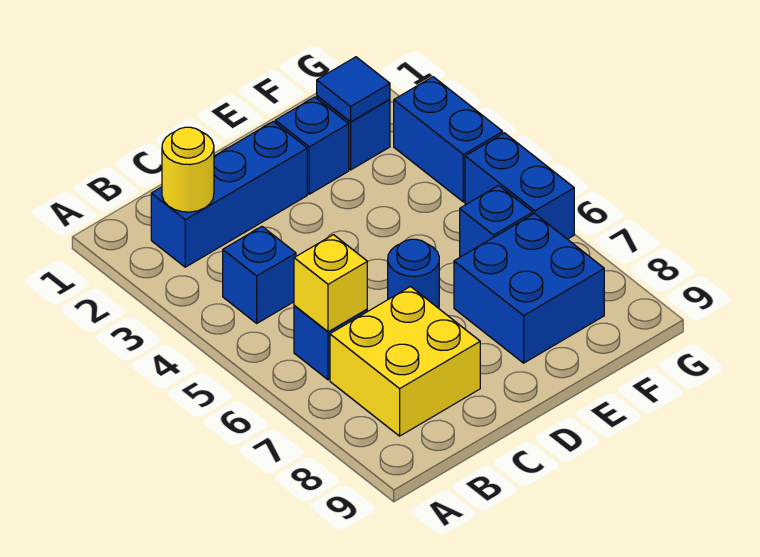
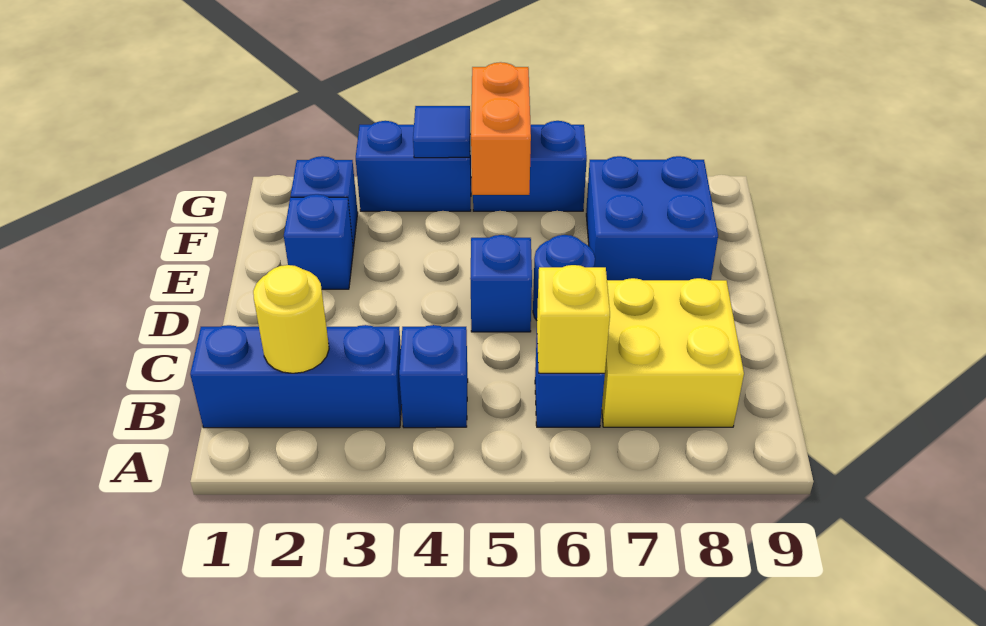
blue 1x3 brick [151,121,307,267] -> blue 1x3 brick turned to [190,325,402,428]
blue 1x1 tile [317,57,390,122] -> blue 1x1 tile moved to [413,106,470,158]
none -> orange 1x2 brick [471,62,531,195]
blue 1x1 brick [460,185,533,257] -> blue 1x1 brick moved to [470,235,532,332]

